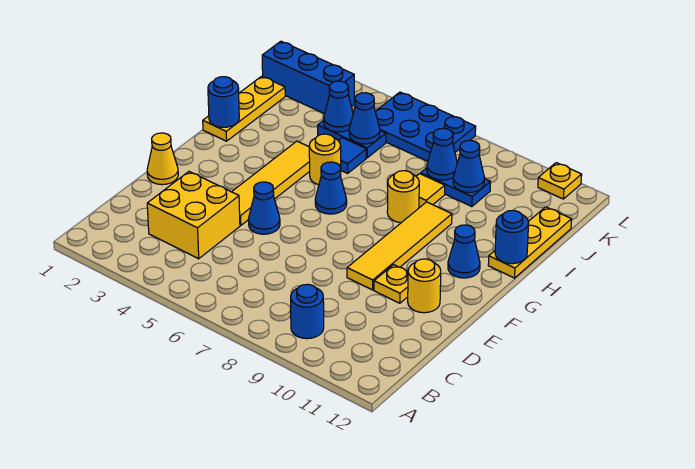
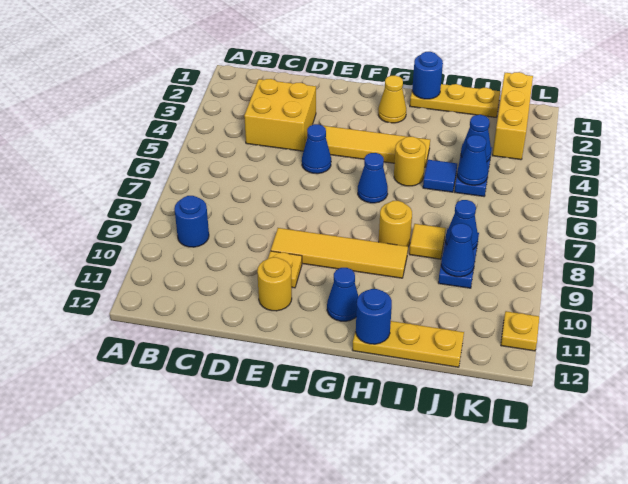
yellow 1x1 cone [147,133,178,185] -> yellow 1x1 cone moved to [378,75,406,123]
blue 1x3 brick [262,41,354,114] -> yellow 1x3 brick [492,72,533,160]
blue 2x3 plate [375,92,476,161] -> none

